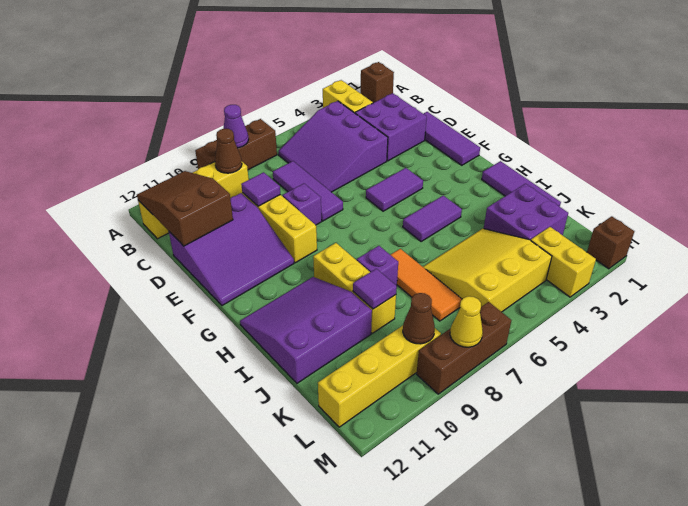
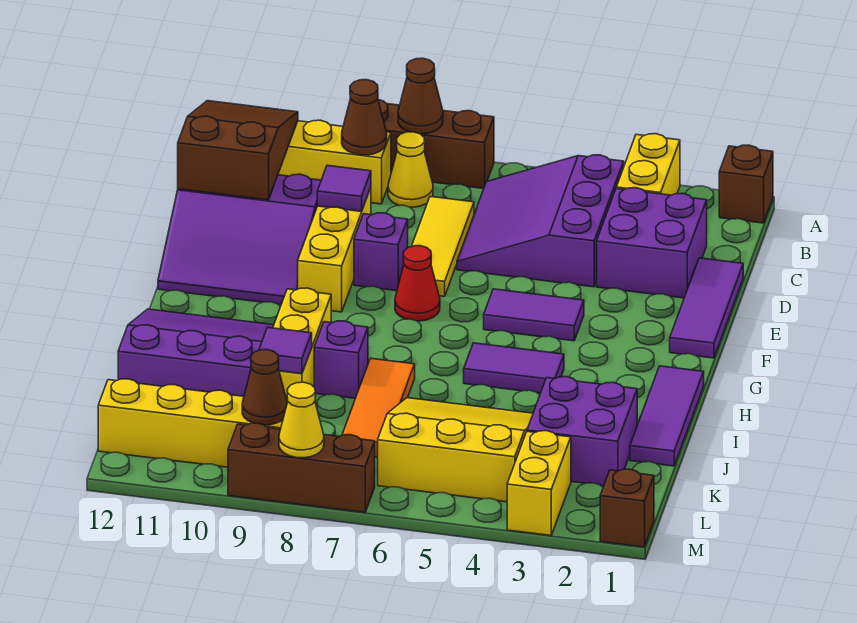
purple 1x1 cone [223,105,249,148] -> brown 1x1 cone [398,58,443,134]
none -> yellow 1x1 cone [388,132,433,207]
purple 1x3 tile [273,161,343,221] -> yellow 1x3 tile [400,196,474,297]
none -> red 1x1 cone [395,246,440,321]

